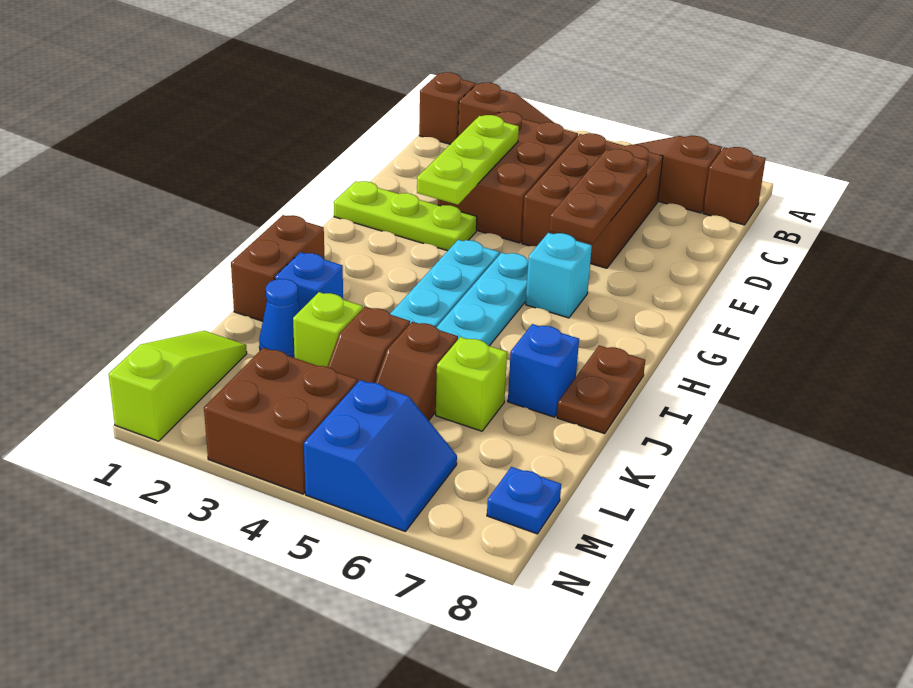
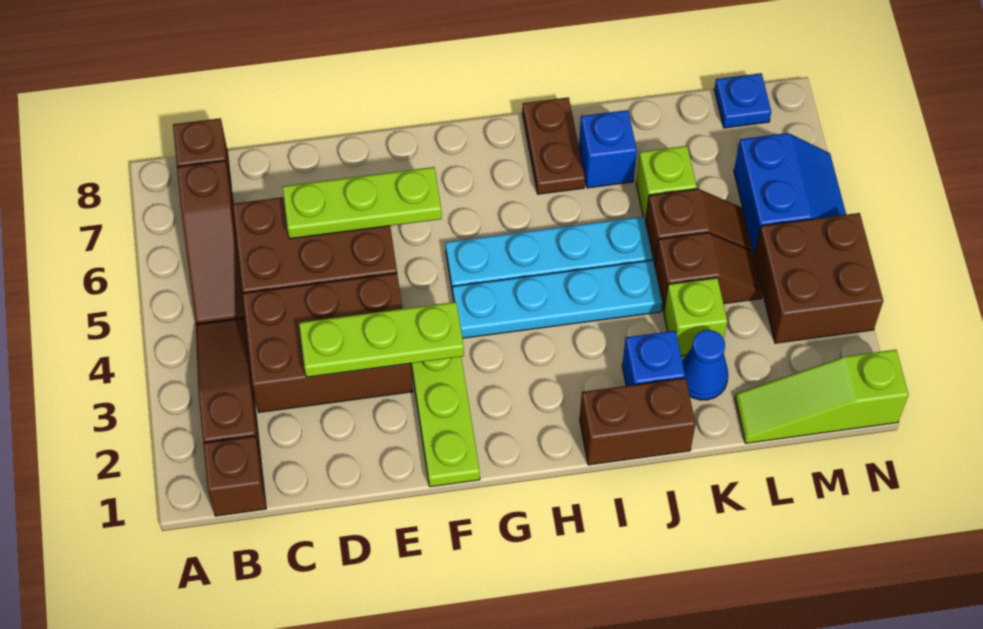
brown 1x3 plate [549,149,648,243] -> lime 1x3 plate [283,167,442,239]
cyan 1x1 brick [526,233,592,318] -> none
brown 1x2 plate [557,345,645,434] -> brown 1x2 plate turned to [522,97,585,194]
blue 2x2 slope [304,380,457,531] -> blue 2x2 slope turned to [734,133,846,254]

